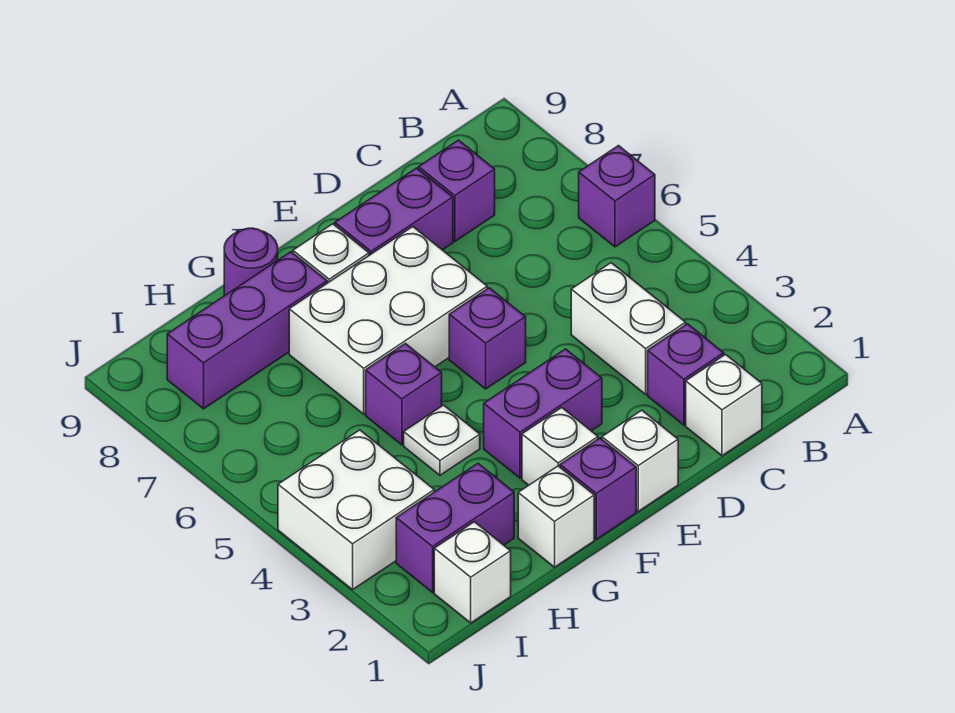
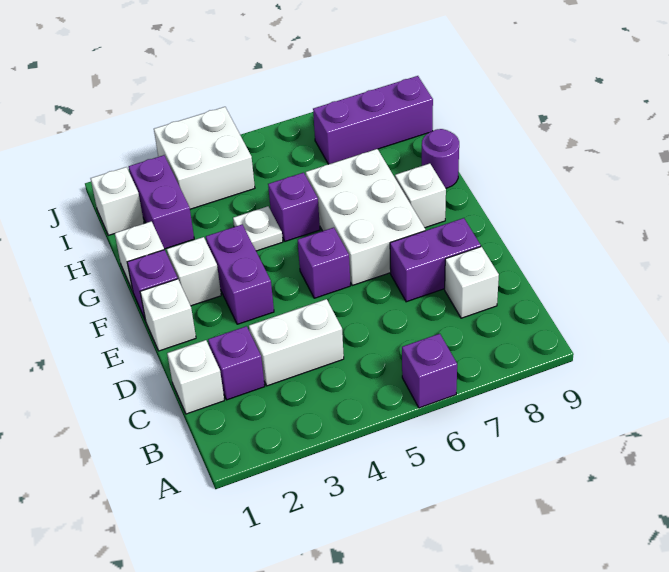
purple 1x1 brick [419,140,495,241] -> white 1x1 brick [445,247,499,318]
purple 1x2 brick [335,168,453,255] -> purple 1x2 brick turned to [390,218,481,302]
purple 1x3 brick [167,252,327,409] -> purple 1x3 brick turned to [313,76,433,164]

